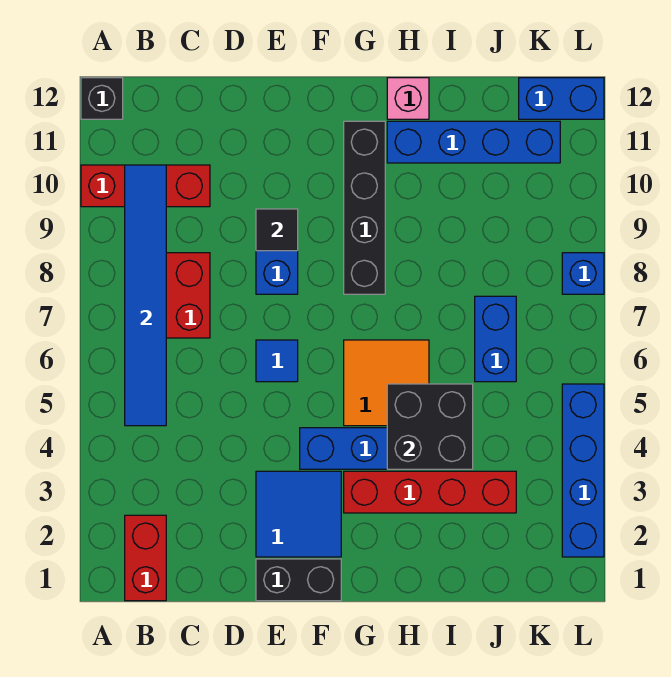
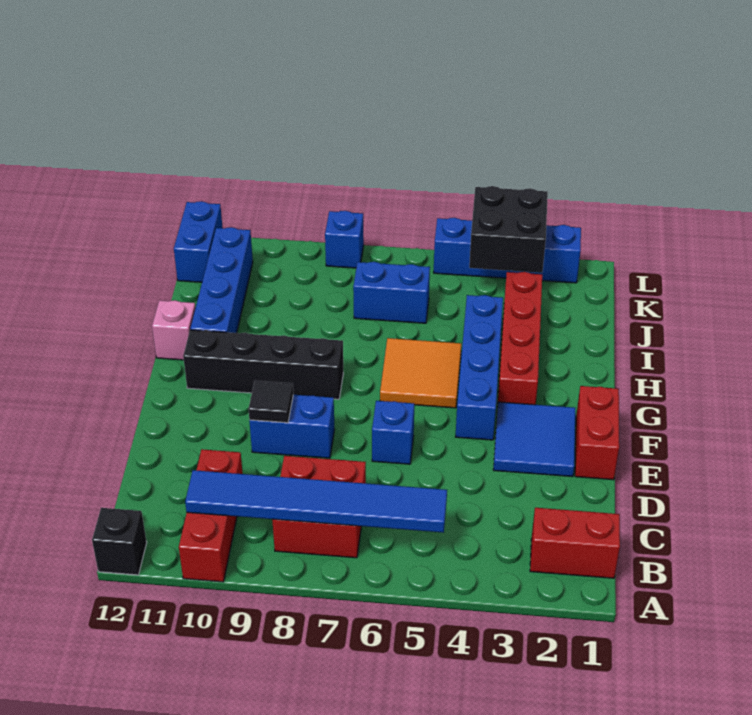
black 1x2 brick [256,559,341,601] -> red 1x2 brick [575,386,619,480]
blue 1x1 tile [256,340,298,382] -> blue 1x1 brick [372,401,414,464]
black 2x2 brick [387,384,473,469] -> black 2x2 brick moved to [469,186,548,273]

